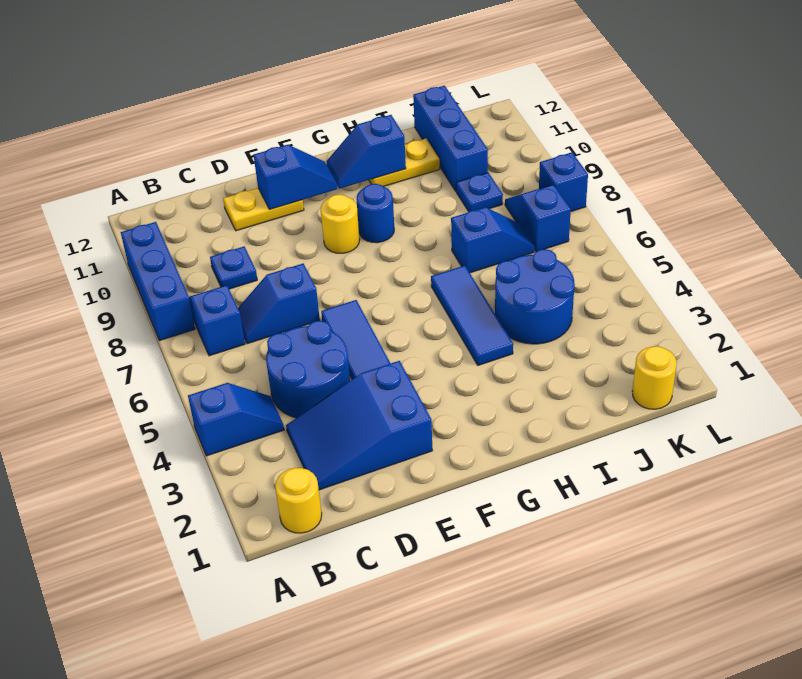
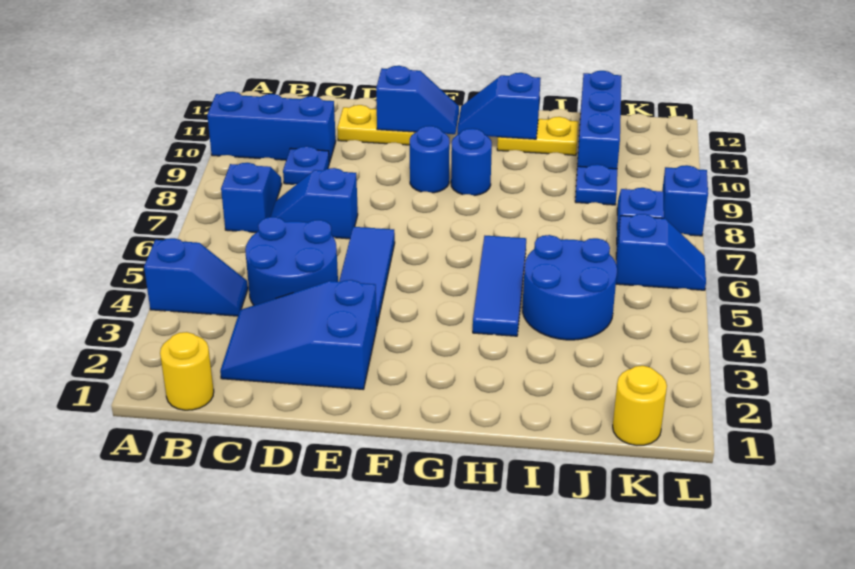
blue 1x3 brick [121,222,195,341] -> blue 1x3 brick turned to [207,92,336,163]
yellow 1x1 round brick [321,195,360,253] -> blue 1x1 round brick [410,126,450,193]
blue 1x2 slope [451,207,535,273] -> blue 1x2 slope moved to [616,214,706,290]

